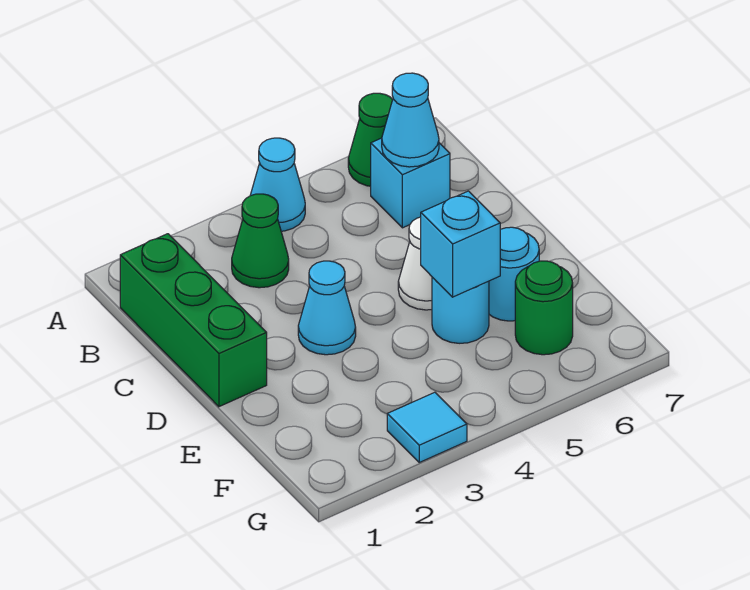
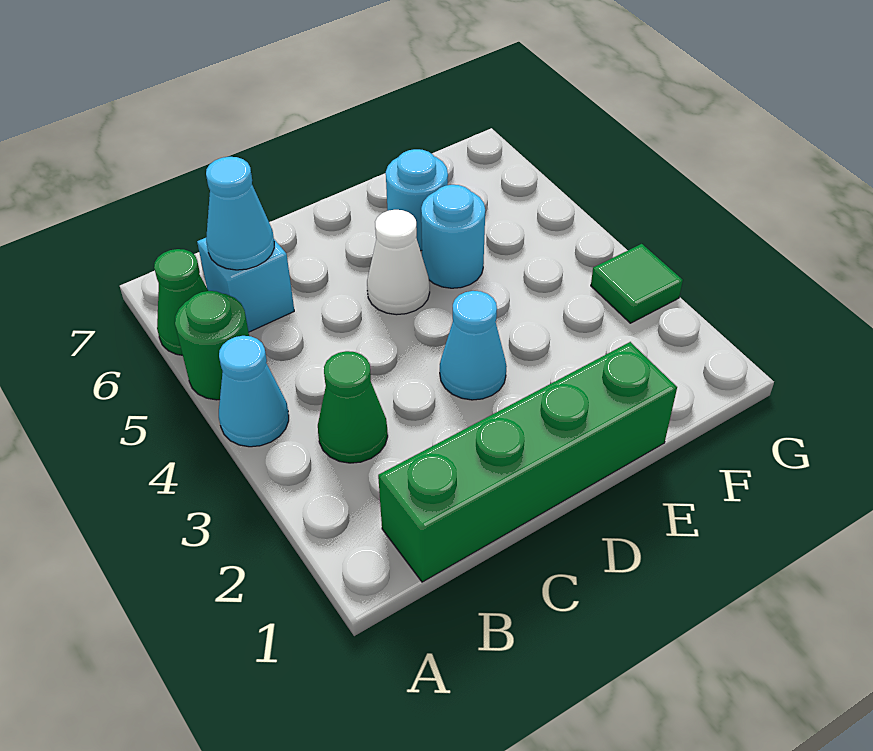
green 1x3 brick [120,234,267,407] -> green 1x4 brick [378,342,677,582]
cyan 1x1 brick [421,191,500,297] -> none
green 1x1 round brick [515,261,573,355] -> green 1x1 round brick moved to [175,291,249,400]
cyan 1x1 tile [387,392,467,462] -> green 1x1 tile [591,244,683,323]

